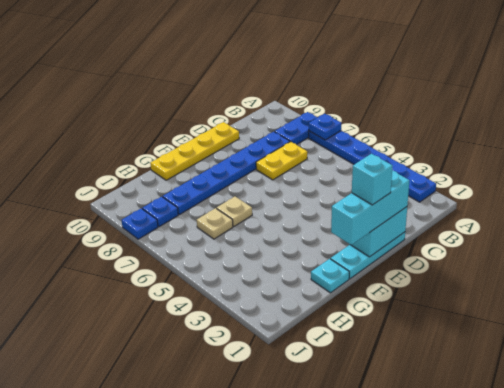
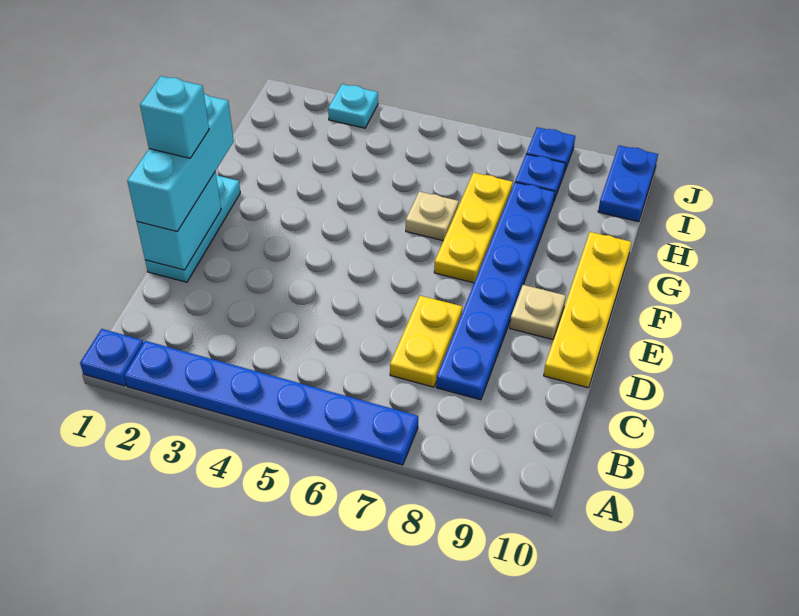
blue 1x1 plate [309,114,341,140] -> blue 1x1 plate moved to [80,329,144,386]
blue 1x2 plate [275,112,317,145] -> blue 1x2 plate moved to [598,145,658,222]
none -> yellow 1x3 plate [434,173,513,283]
cyan 1x1 plate [311,259,349,293] -> cyan 1x1 plate moved to [328,84,378,128]
tan 1x1 plate [197,208,233,239] -> tan 1x1 plate moved to [510,285,566,340]

